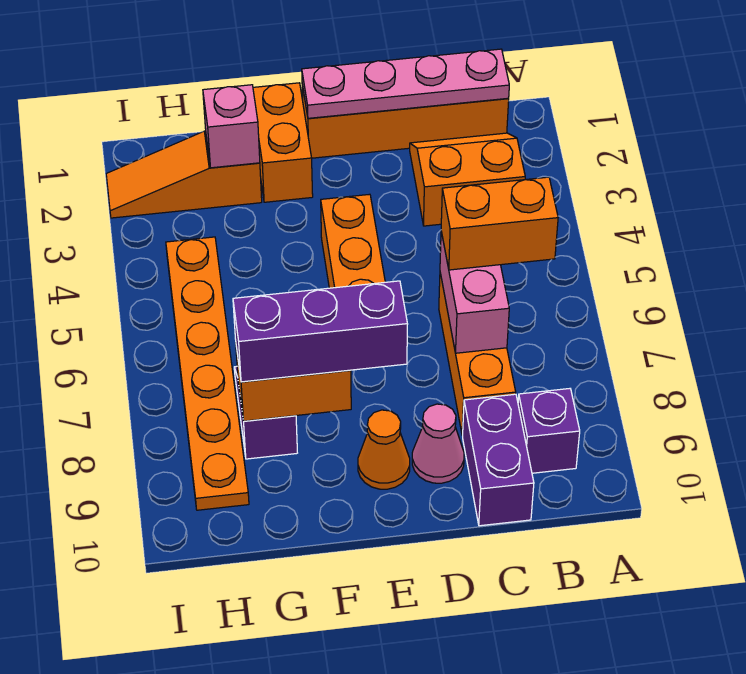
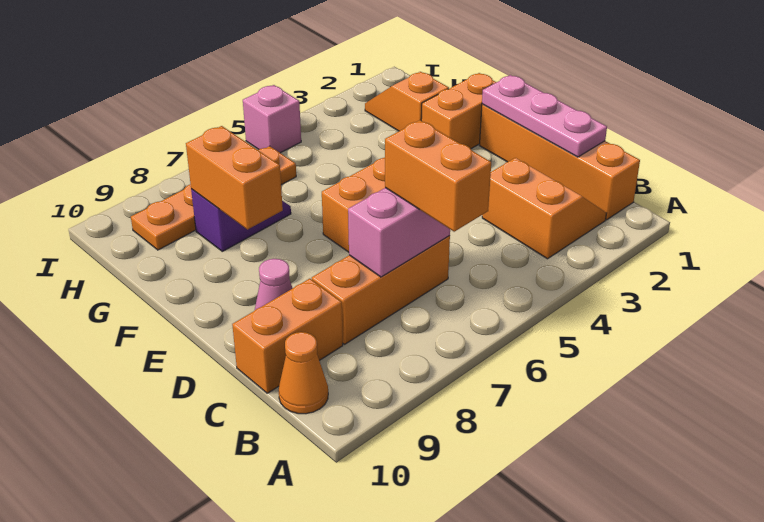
pink 1x4 plate [302,49,509,118] -> pink 1x3 plate [482,75,607,157]
purple 1x1 brick [518,389,580,473] -> none
purple 1x2 brick [463,394,534,526] -> orange 1x2 brick [232,279,343,393]
purple 1x3 brick [233,281,408,382] -> none
orange 1x1 cone [358,410,410,489] -> orange 1x1 cone moved to [279,332,328,414]
orange 1x3 slope [106,131,262,218] -> orange 1x2 slope [365,72,449,131]
pink 1x1 brick [203,85,260,168] -> pink 1x1 brick moved to [243,85,301,153]
orange 1x6 plate [166,237,249,510] -> orange 1x4 plate [131,146,296,250]

